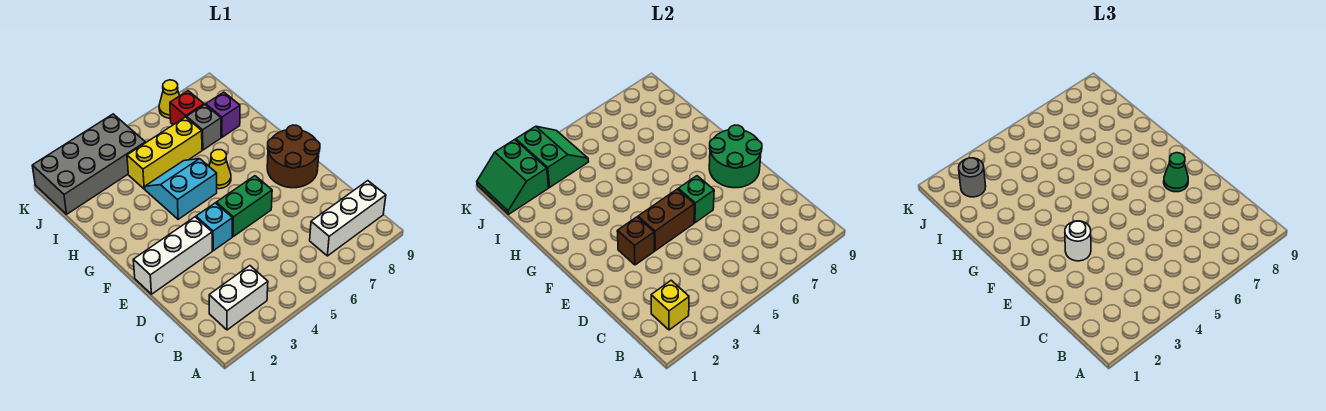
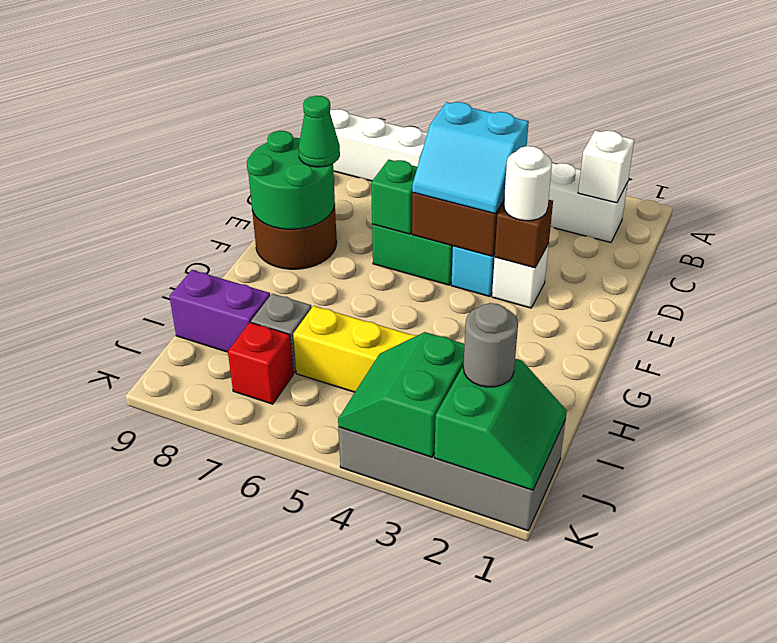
yellow 1x1 brick [651,280,689,330] -> white 1x1 brick [578,130,634,203]
white 1x3 brick [133,217,212,294] -> white 1x1 brick [492,244,549,308]
cyan 2x2 slope [145,159,217,219] -> cyan 2x2 slope moved to [412,102,529,214]
yellow 1x1 cone [209,150,231,189] -> none
purple 1x1 brick [206,92,240,137] -> purple 1x2 brick [169,270,270,352]
yellow 1x1 cone [159,80,180,118] -> none

